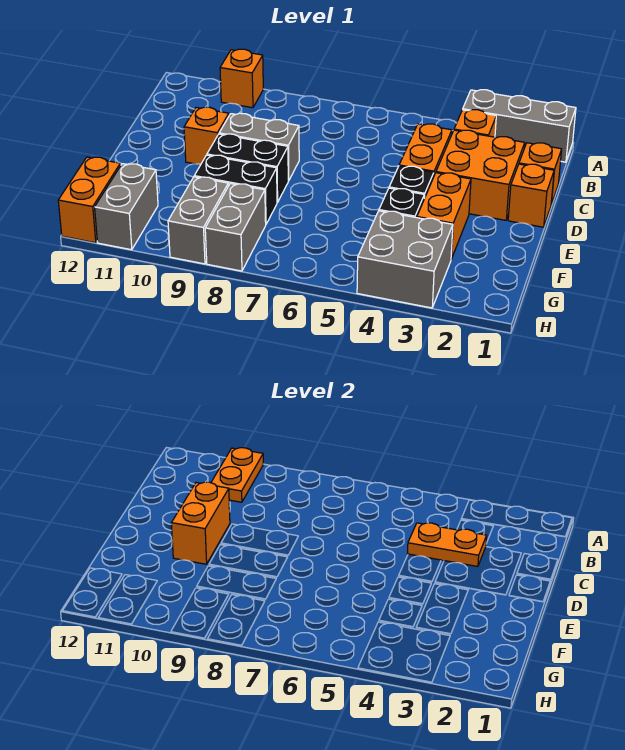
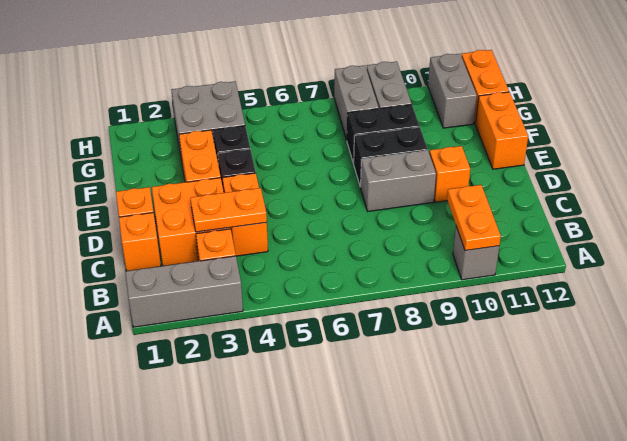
orange 1x1 brick [220,49,263,108] -> grey 1x1 brick [453,227,499,280]
orange 1x2 brick [171,482,230,564] -> orange 1x2 brick moved to [476,92,528,169]

